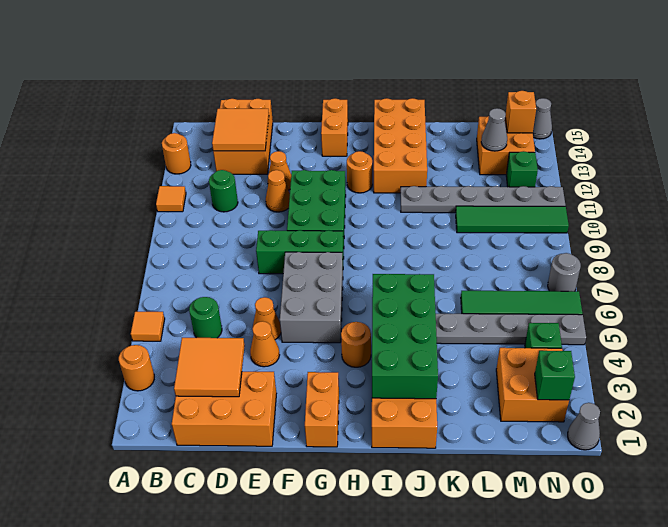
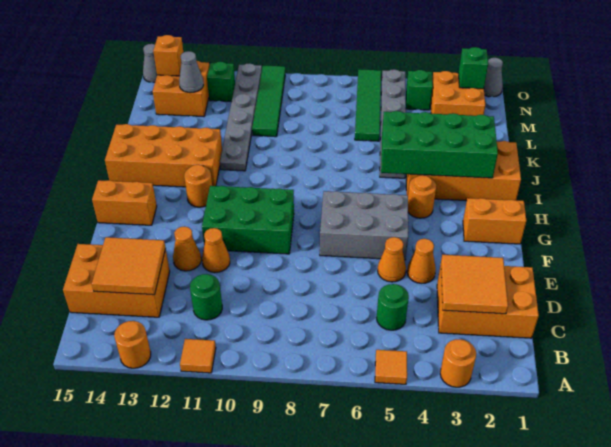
orange 2x3 brick [172,372,276,446] -> orange 2x3 brick turned to [437,265,539,338]
green 1x3 brick [256,230,344,274] -> none
grey 1x1 round brick [548,253,581,291] -> none

